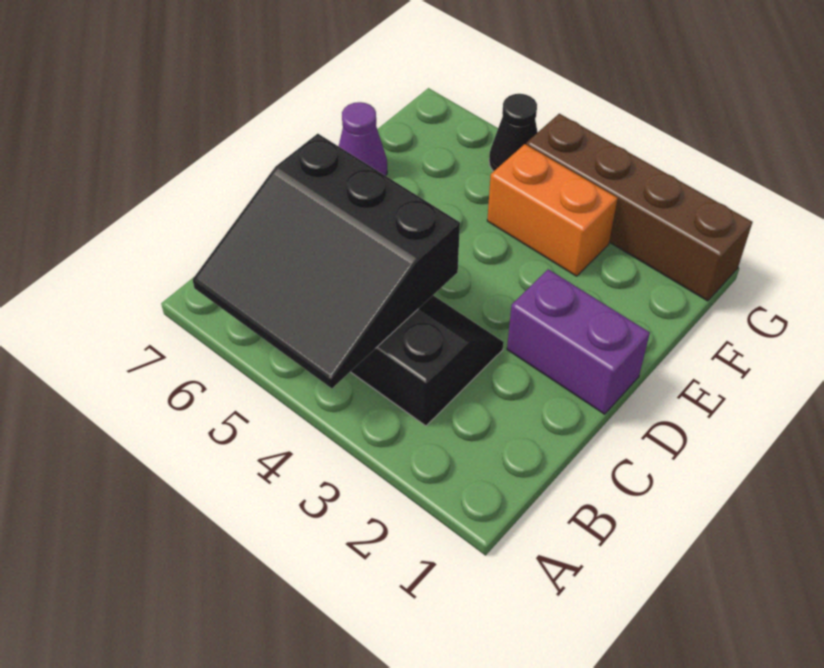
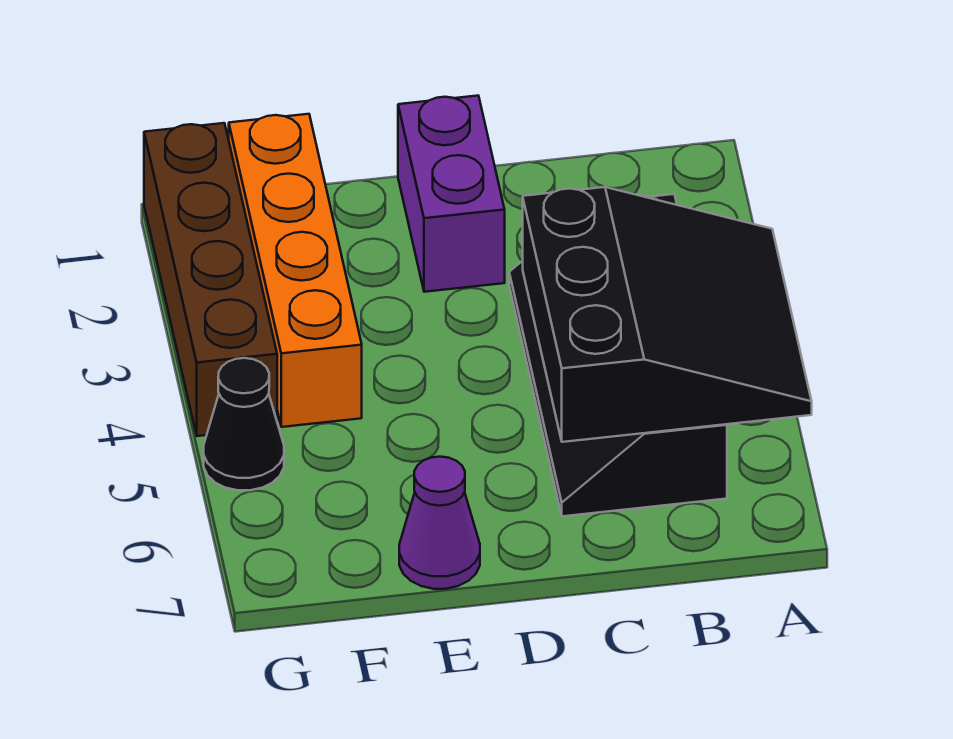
orange 1x2 brick [487,144,618,276] -> orange 1x4 brick [229,114,362,427]

